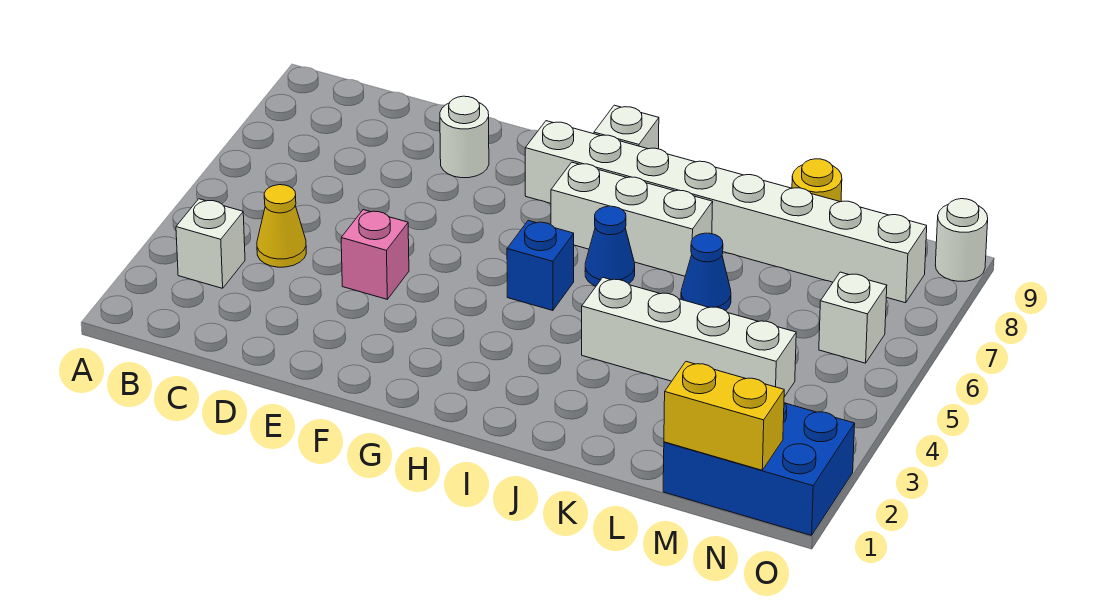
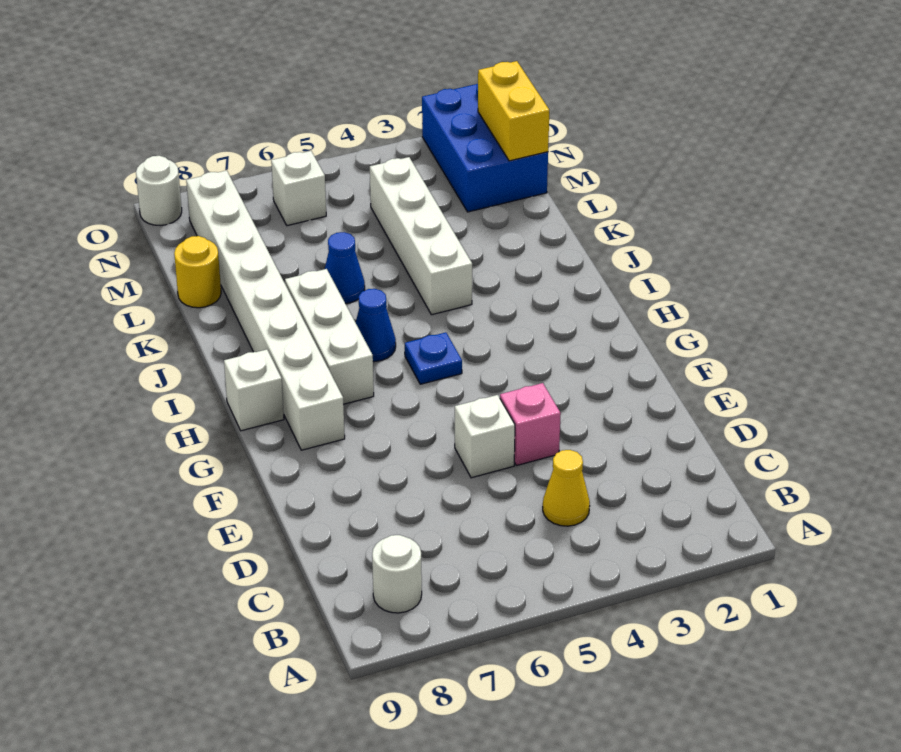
white 1x1 brick [176,199,245,288] -> white 1x1 brick moved to [455,395,515,478]
white 1x1 round brick [440,96,489,178] -> white 1x1 round brick moved to [372,535,422,613]
blue 1x1 brick [507,220,574,311] -> blue 1x1 plate [405,332,462,384]

